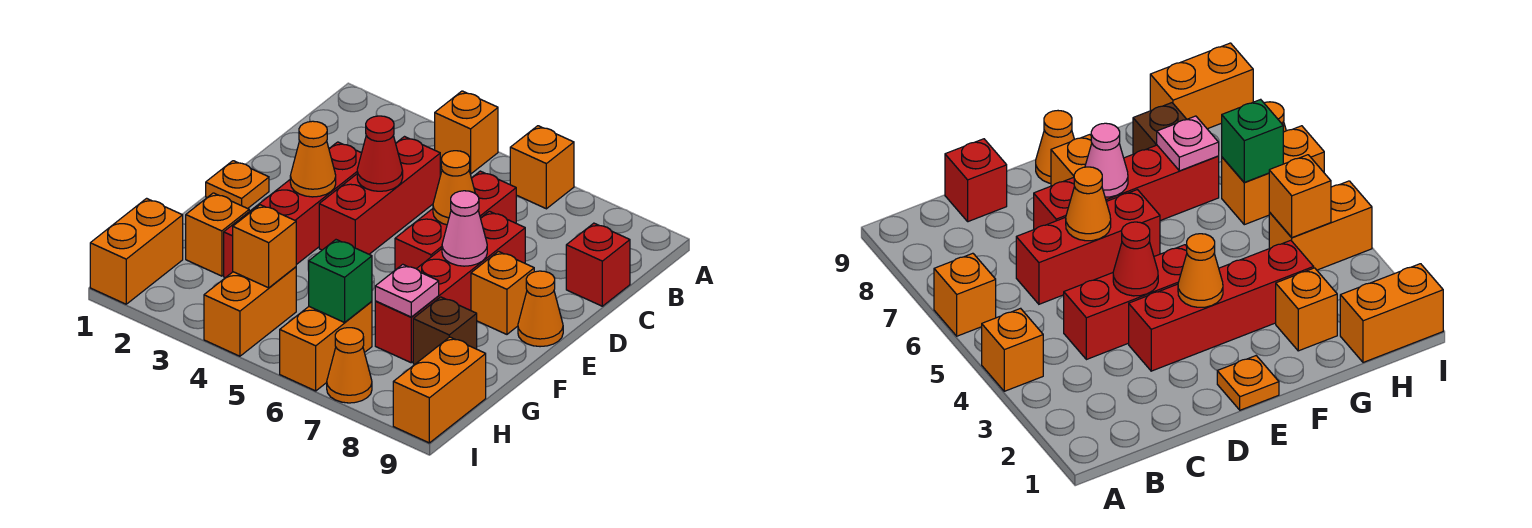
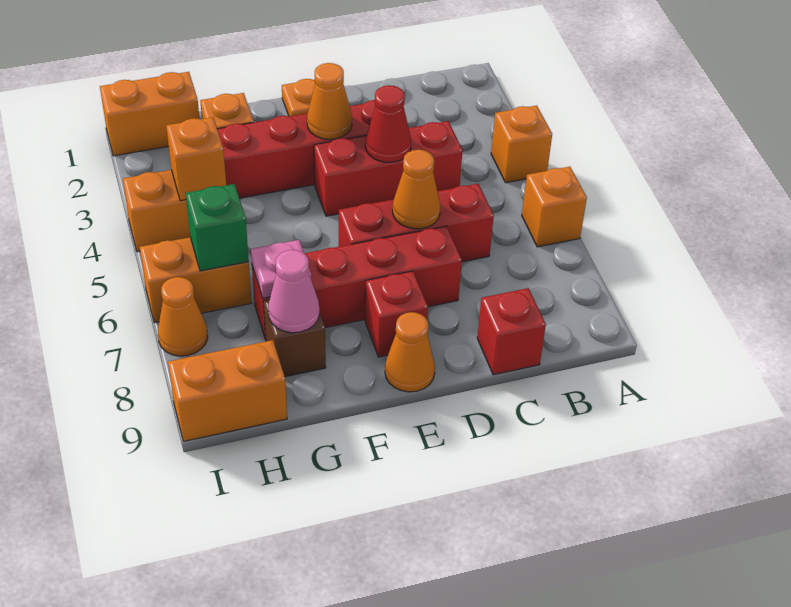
pink 1x1 cone [442,191,487,266] -> pink 1x1 cone moved to [268,250,319,333]
orange 1x1 brick [471,251,534,334] -> red 1x1 brick [365,271,428,357]

